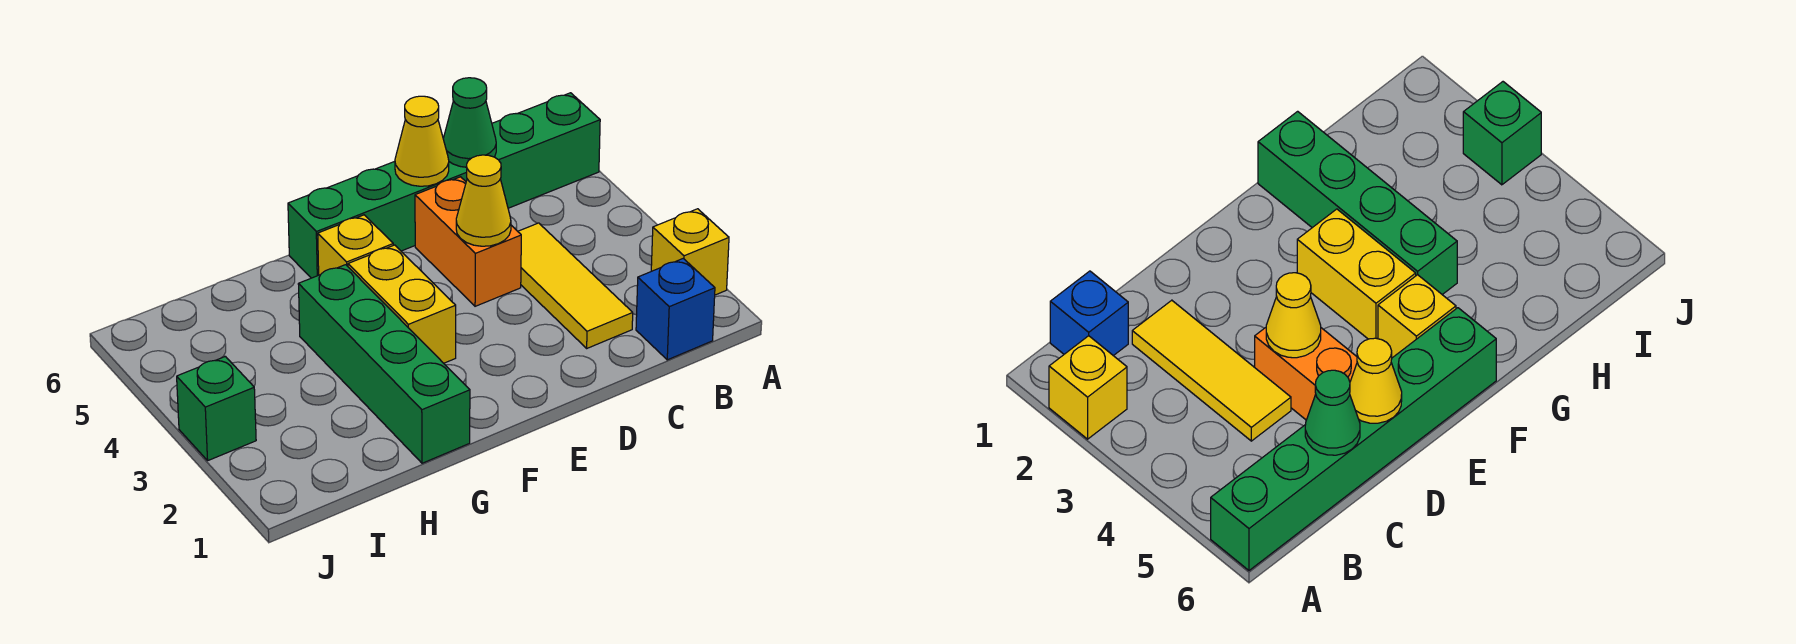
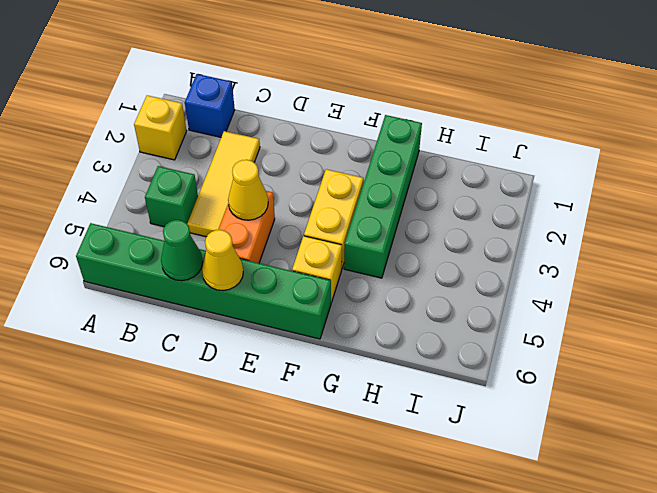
green 1x1 brick [177,356,256,460] -> green 1x1 brick moved to [145,166,198,227]

